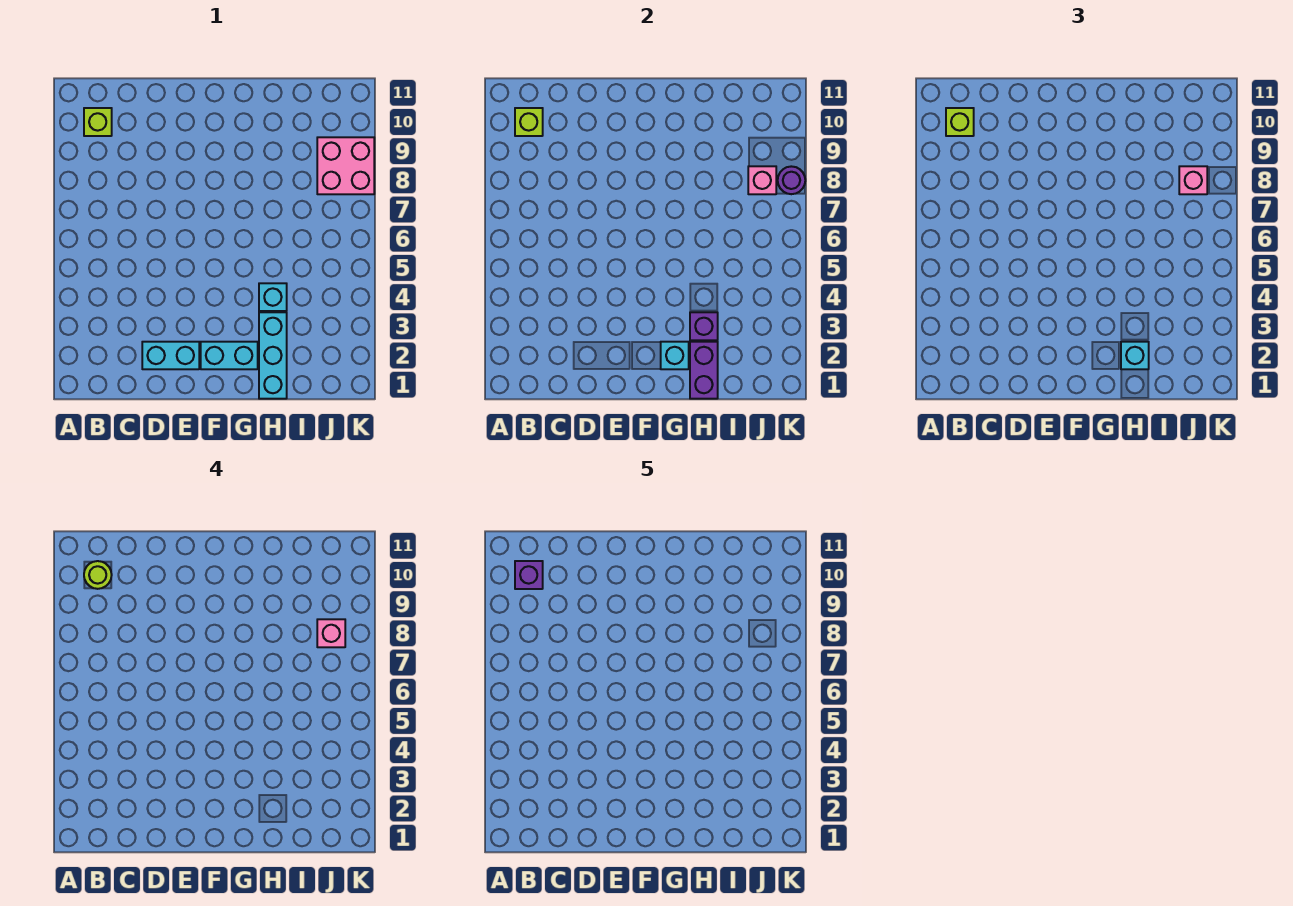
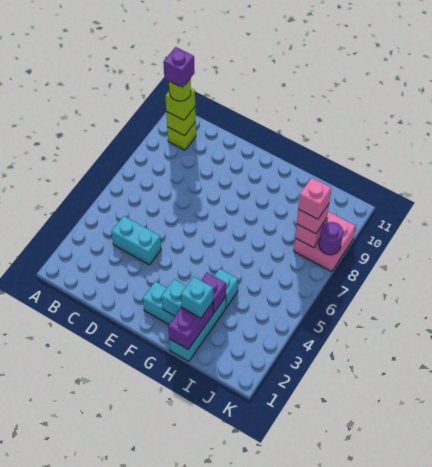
cyan 1x2 brick [142,342,199,369] -> cyan 1x2 brick moved to [111,216,161,265]

